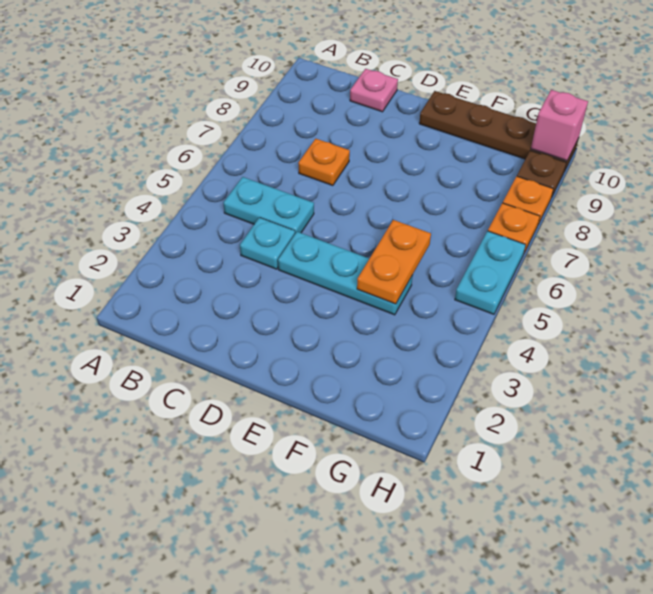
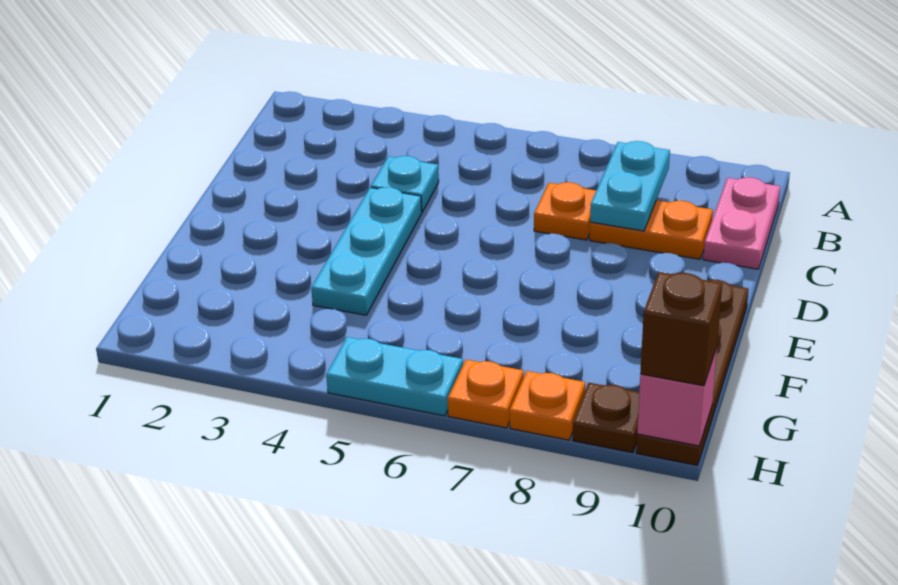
cyan 1x2 plate [224,177,314,234] -> cyan 1x2 plate moved to [590,141,670,231]
pink 1x1 plate [350,69,398,112] -> pink 1x2 plate [703,177,780,269]
orange 1x2 plate [357,220,431,304] -> orange 1x2 plate moved to [590,200,713,259]
none -> brown 1x1 brick [640,272,722,386]

